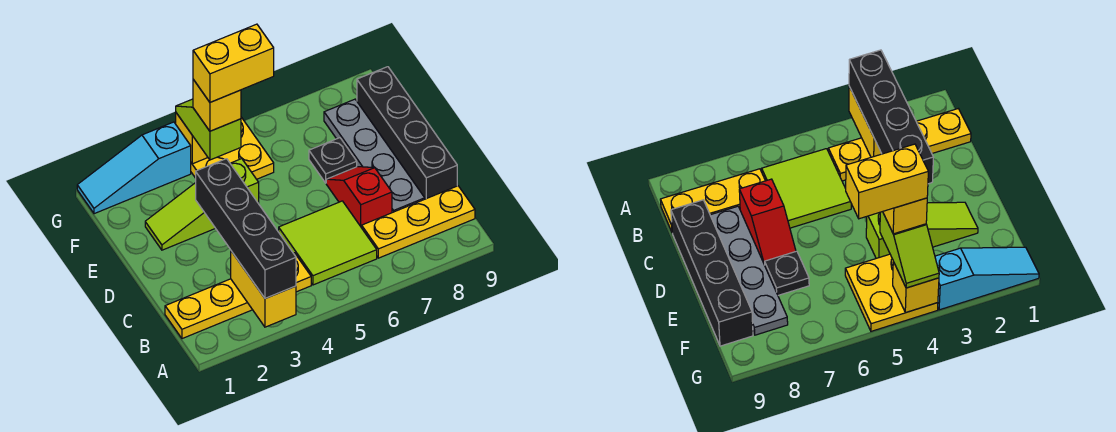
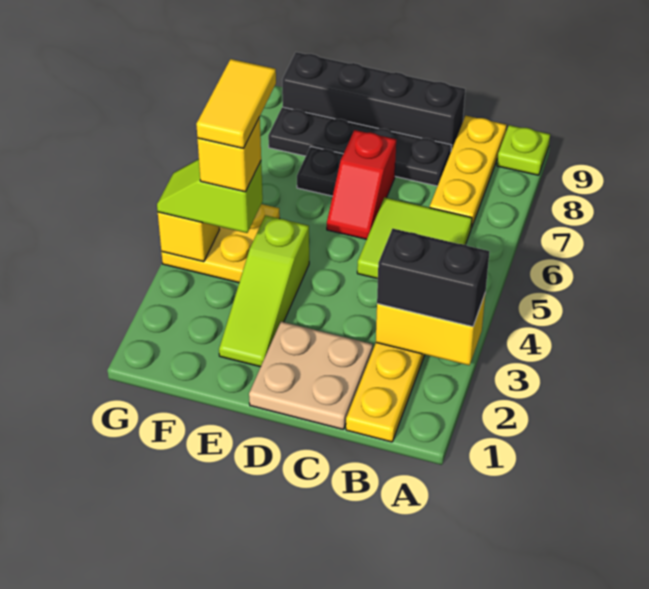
black 1x4 brick [196,159,296,298] -> black 1x2 brick [377,229,489,327]
none -> lime 1x1 plate [497,125,550,175]
none -> tan 2x2 plate [249,322,373,429]
red 1x2 slope [326,167,392,228] -> red 1x2 slope turned to [327,130,396,239]
grey 1x4 plate [324,99,425,213] -> black 1x4 plate [268,107,451,186]
yellow 1x2 brick [193,24,274,102] -> yellow 1x2 tile [196,59,276,148]
cyan 1x3 slope [77,122,191,214] -> none

